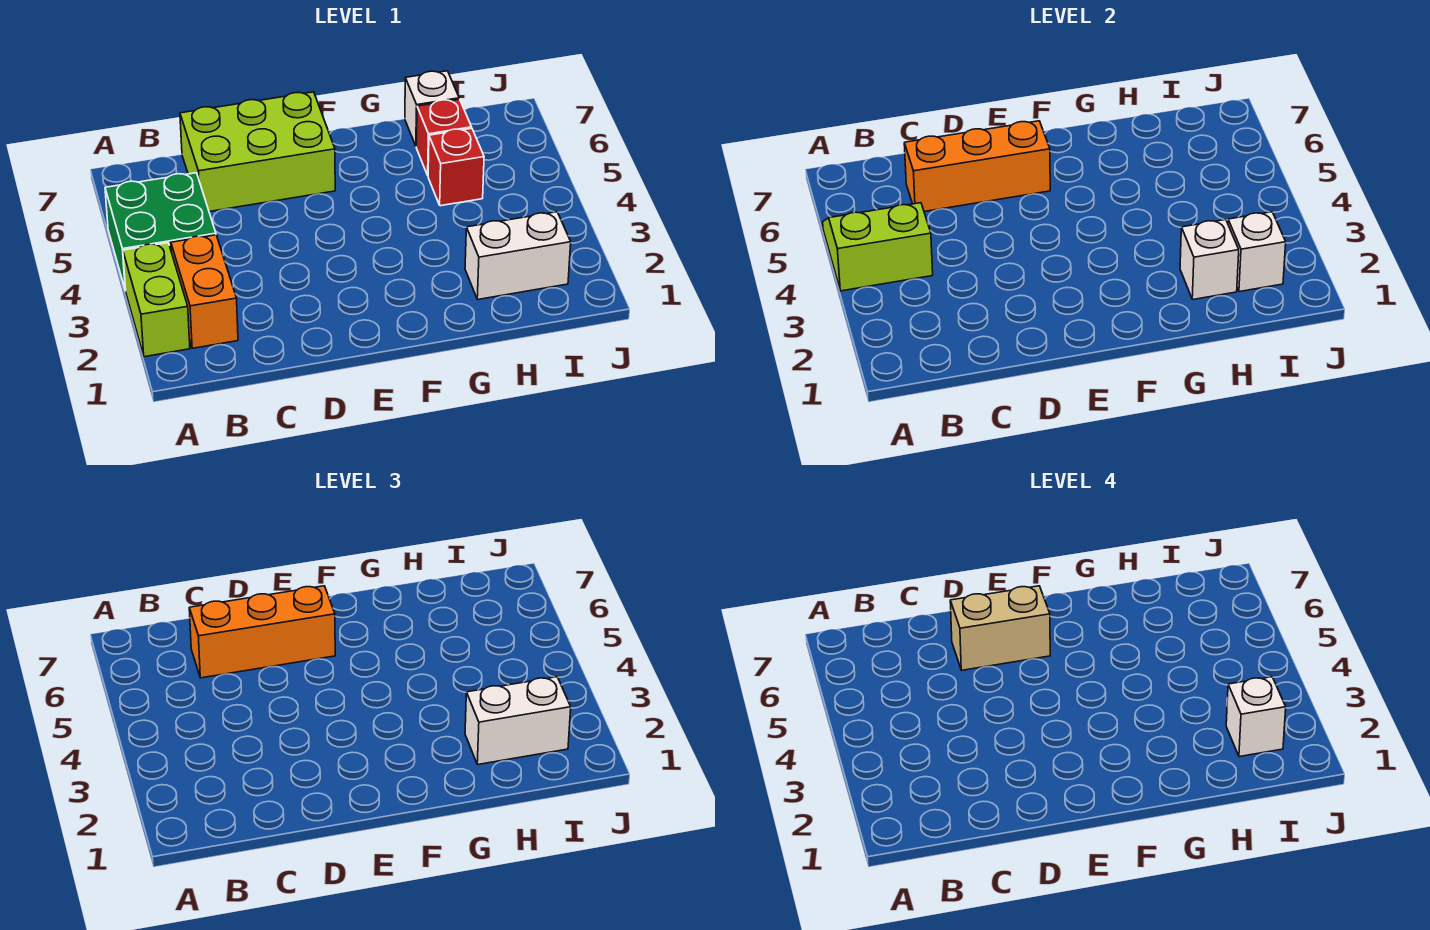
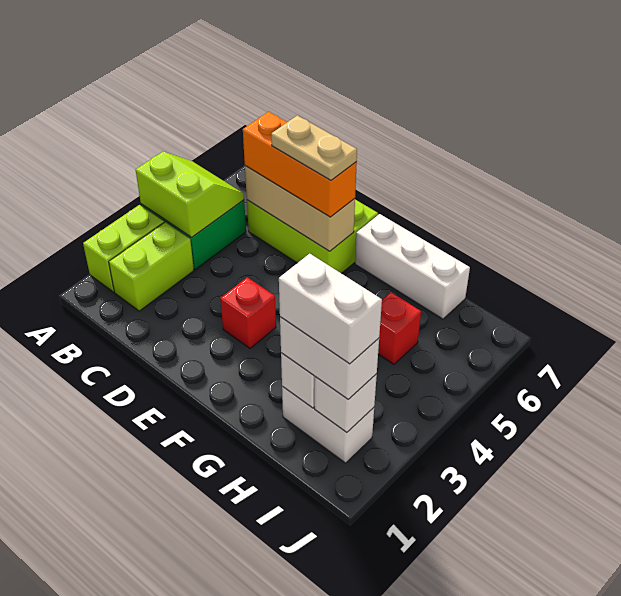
orange 1x2 brick [171,235,238,348] -> lime 1x2 brick [109,222,194,311]
orange 1x3 brick [904,121,1050,212] -> tan 1x3 brick [245,166,355,251]
tan 1x2 brick [950,586,1050,670] -> tan 1x2 plate [271,115,357,181]
red 1x1 brick [416,99,472,175] -> red 1x1 brick moved to [220,277,276,348]
white 1x1 brick [405,71,459,146] -> white 1x3 brick [355,214,470,319]
white 1x1 brick [1226,677,1286,757] -> white 1x2 brick [279,254,382,364]

